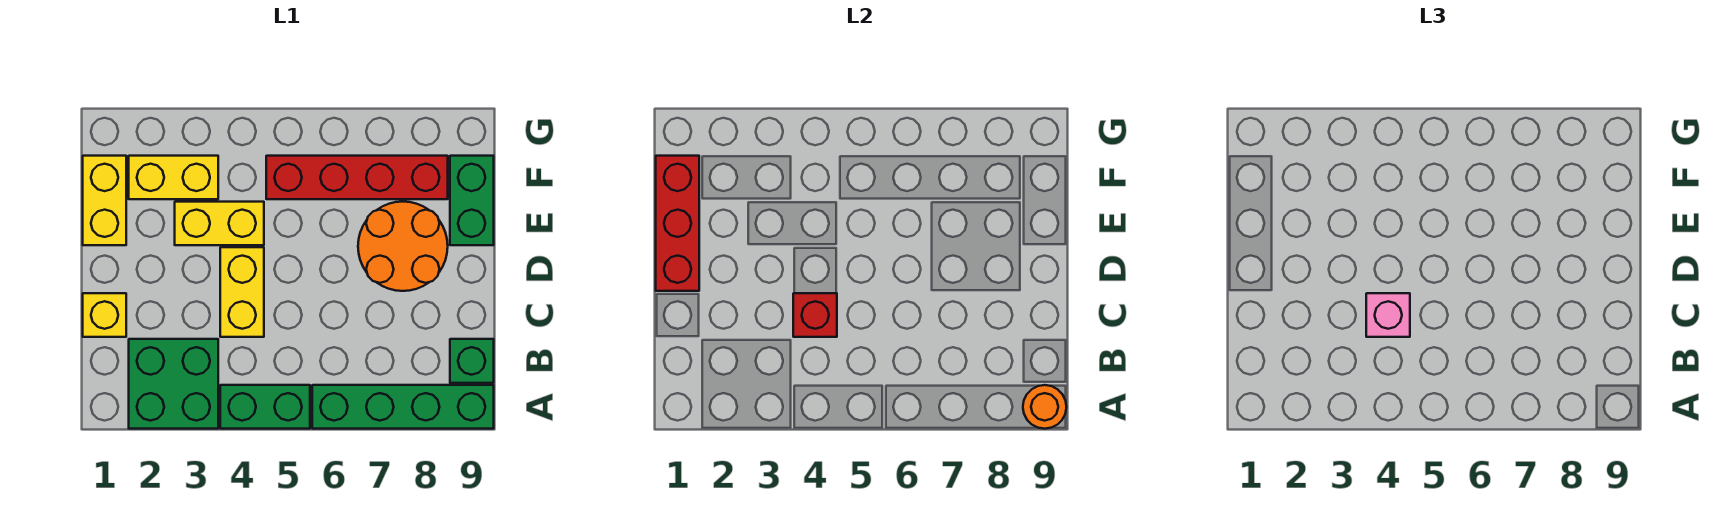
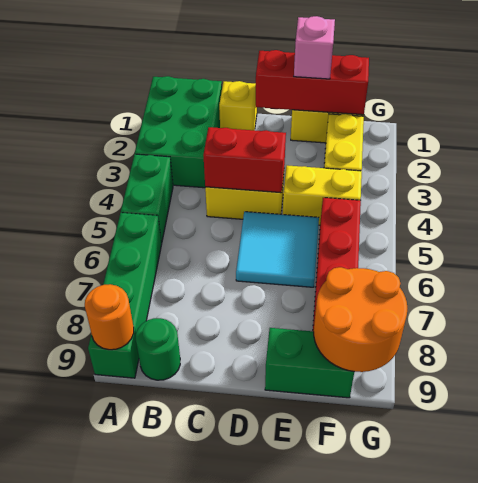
green 2x2 brick [129,339,218,429] -> green 2x3 brick [135,76,222,188]
green 1x1 brick [450,339,494,383] -> green 1x1 round brick [136,318,180,380]
red 1x1 brick [793,293,837,337] -> red 1x2 brick [203,127,286,193]
pink 1x1 brick [1366,293,1410,337] -> pink 1x1 brick moved to [294,16,335,79]
none -> cyan 2x2 tile [236,212,319,287]
orange 2x2 round brick [358,202,448,291] -> orange 2x2 round brick moved to [314,267,407,372]
yellow 1x2 brick [175,202,264,245] -> yellow 1x2 brick turned to [283,165,362,225]

